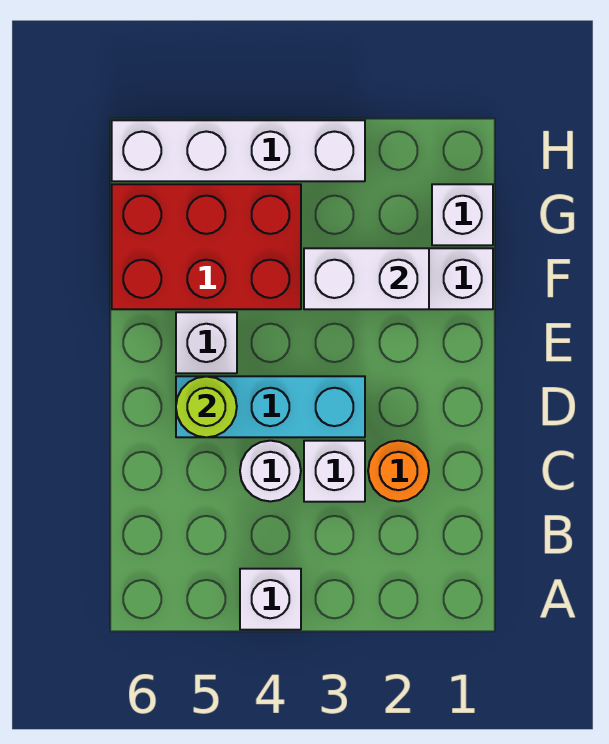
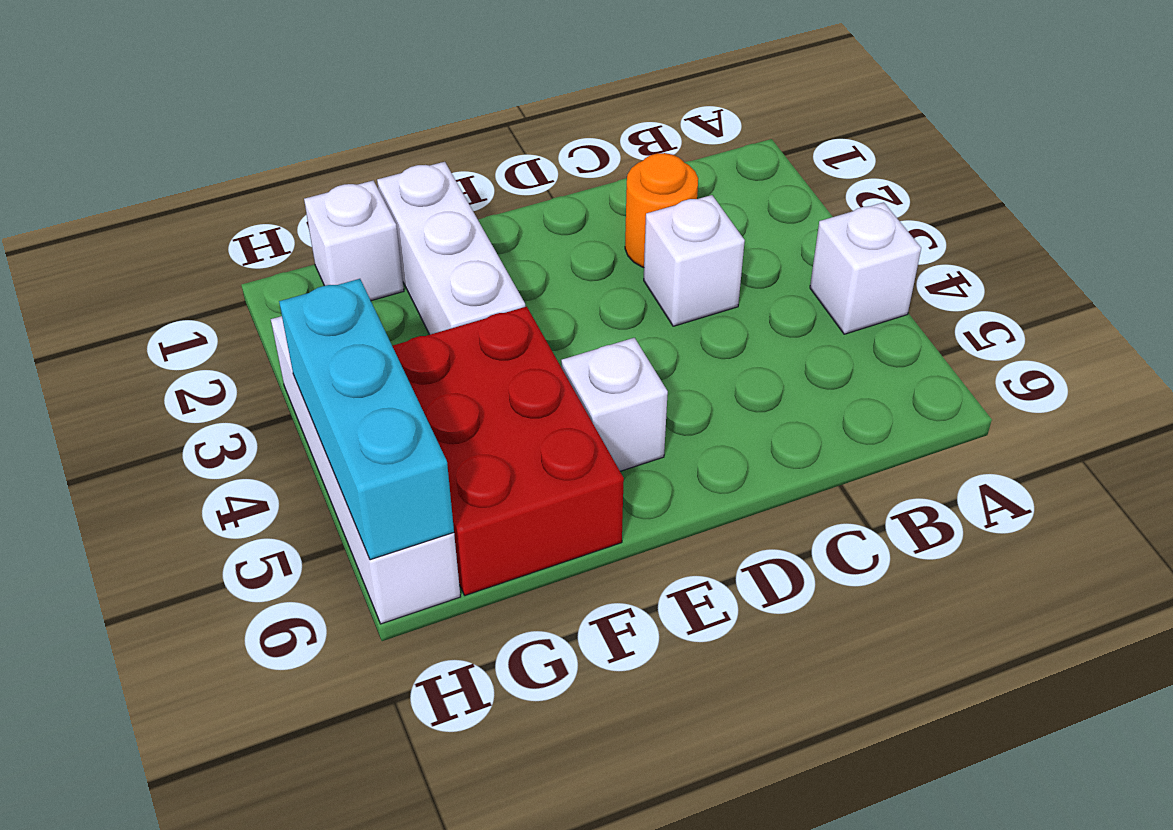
white 1x1 round brick [240,441,301,501] -> none
cyan 1x3 brick [176,376,365,437] -> cyan 1x3 brick moved to [279,279,454,560]
lime 1x1 round brick [176,376,237,437] -> none
white 1x2 brick [304,248,429,309] -> none

